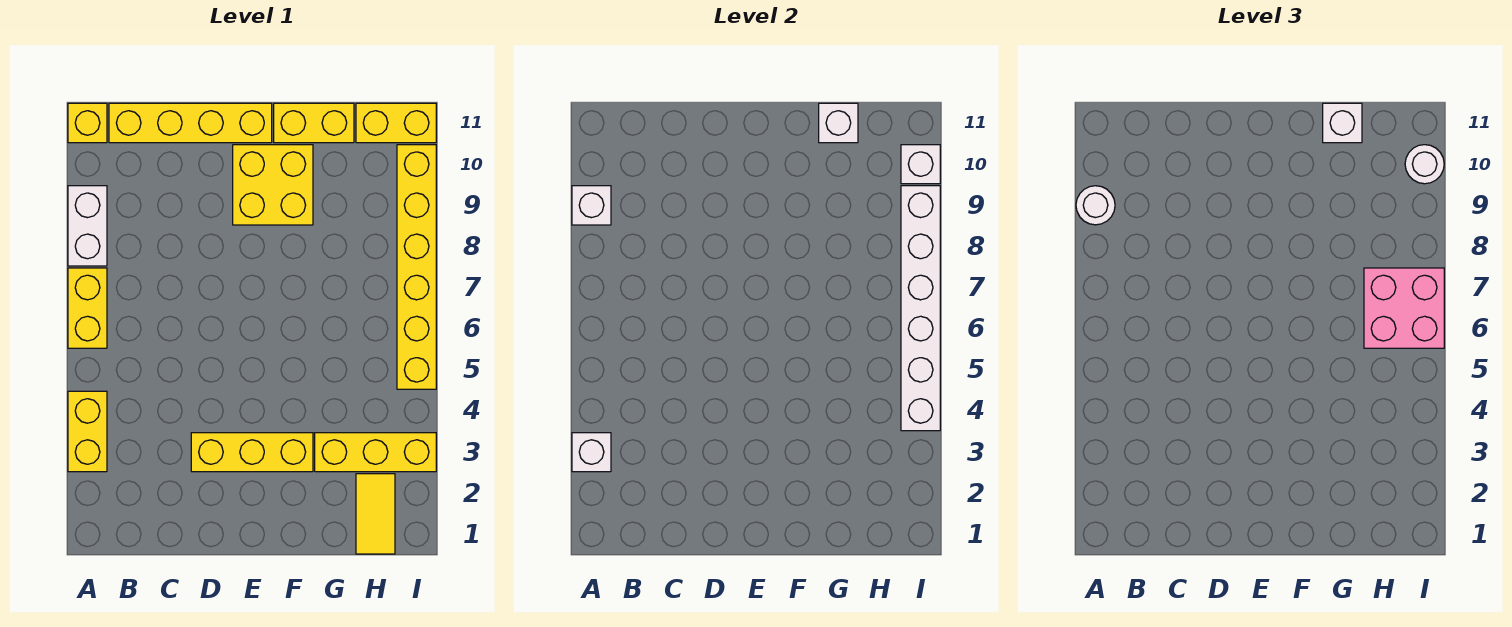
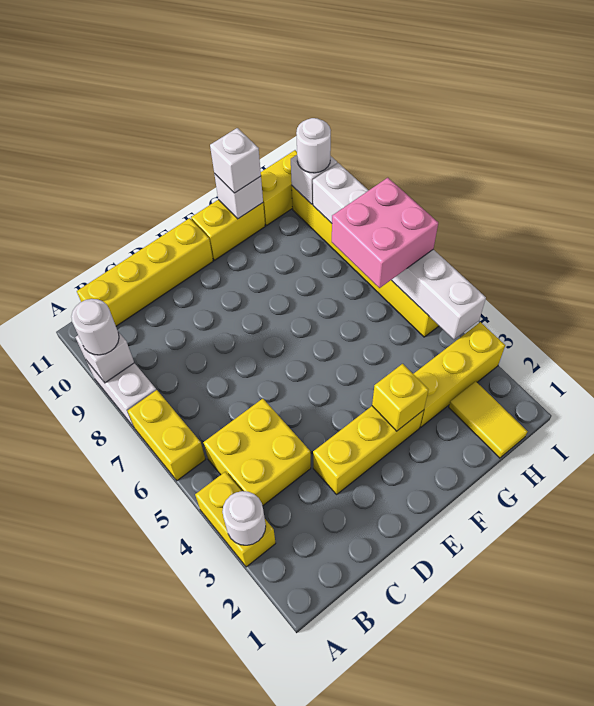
white 1x1 brick [572,433,611,472] -> white 1x1 round brick [222,491,266,545]
yellow 1x1 brick [68,103,107,143] -> yellow 1x1 brick moved to [372,364,428,431]
yellow 2x2 brick [233,145,313,225] -> yellow 2x2 brick moved to [203,399,311,506]

